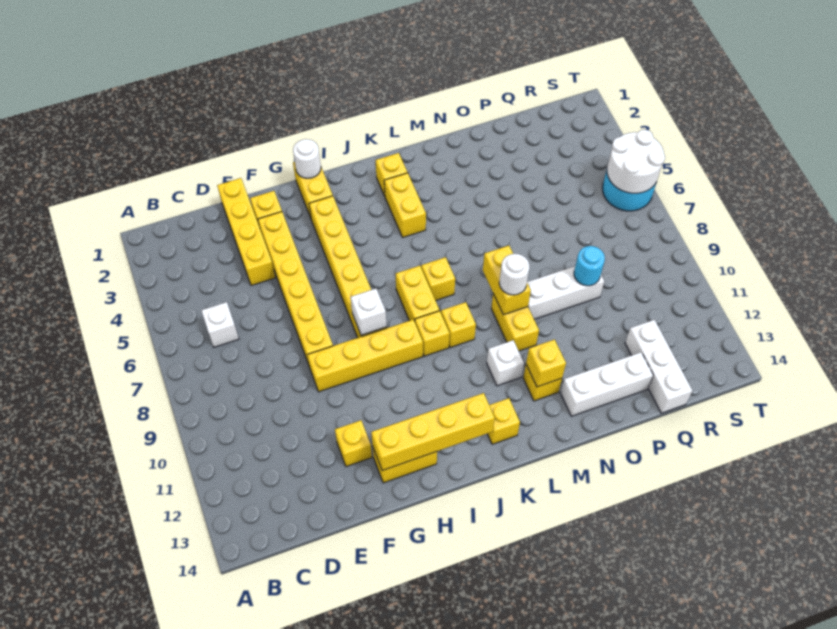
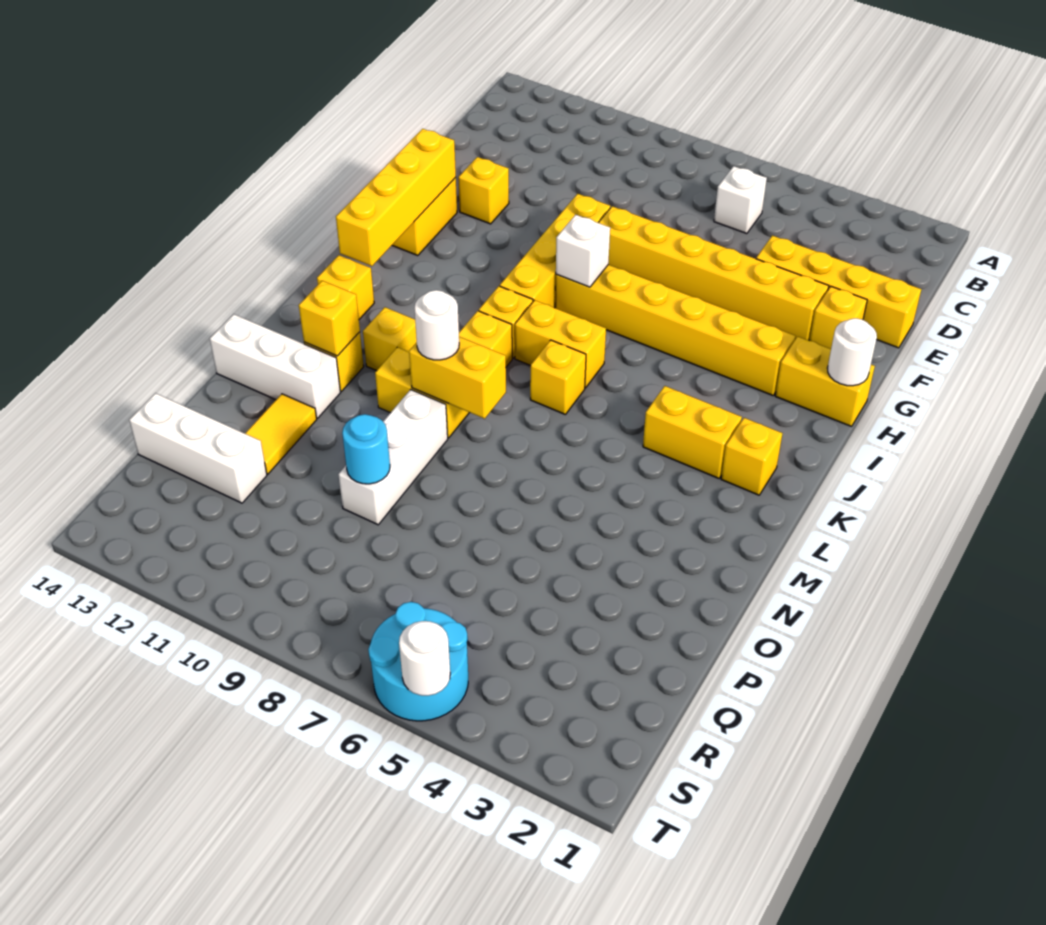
white 1x1 brick [487,340,524,386] -> yellow 1x1 brick [363,307,417,371]
white 1x3 brick [560,352,653,416] -> white 1x3 brick turned to [210,314,340,418]
none -> yellow 1x2 tile [245,394,317,474]
white 2x2 round brick [607,130,665,193] -> white 1x1 round brick [399,621,450,696]

